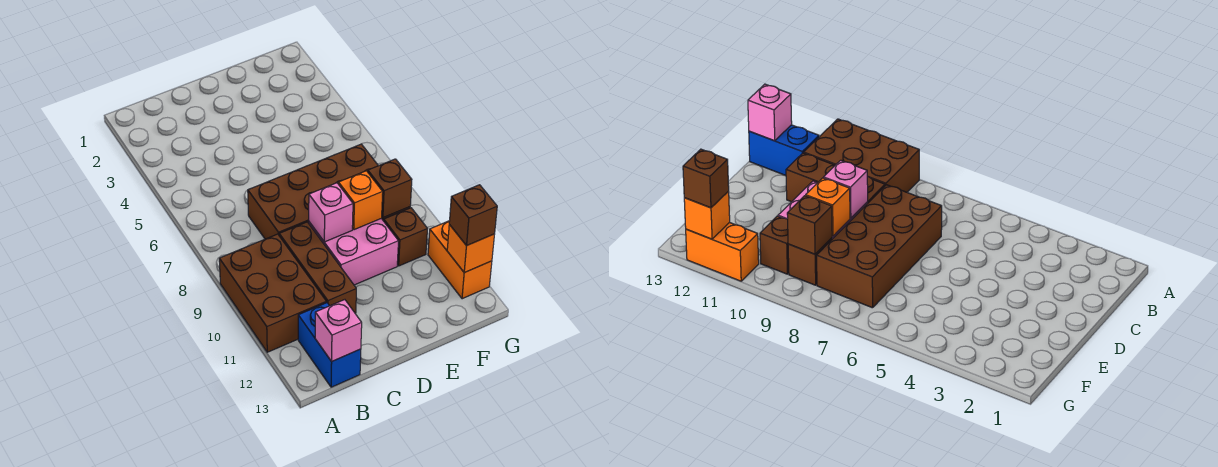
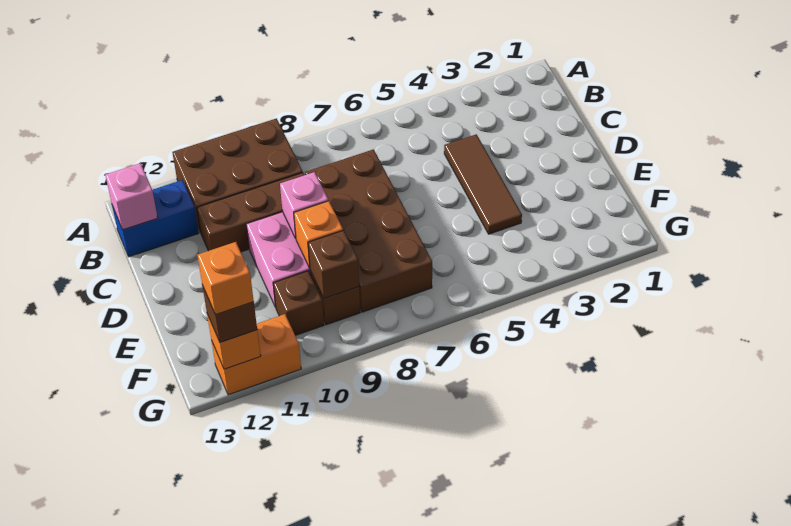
none -> brown 1x3 tile [444,134,522,234]
none -> orange 1x1 brick [197,242,254,315]

